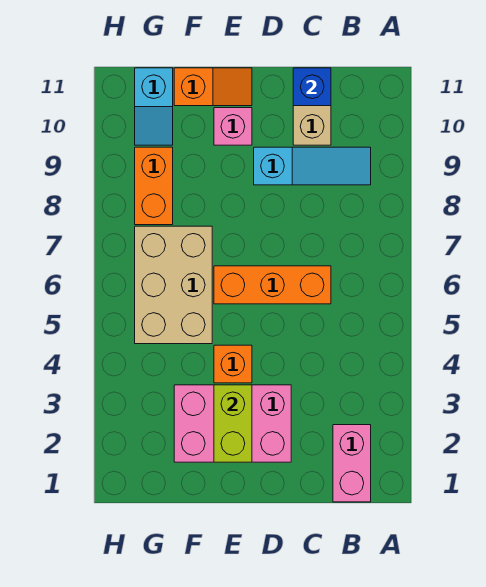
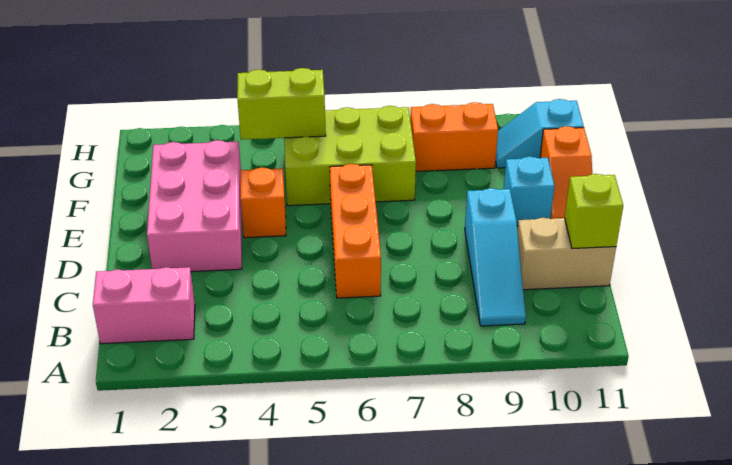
blue 1x1 brick [293,68,331,106] -> lime 1x1 brick [565,174,623,248]
lime 1x2 brick [214,385,252,462] -> lime 1x2 brick moved to [237,68,326,140]
pink 1x1 brick [214,108,252,145] -> cyan 1x1 brick [504,157,554,226]
tan 2x3 brick [135,226,212,344] -> lime 2x3 brick [284,106,416,206]

